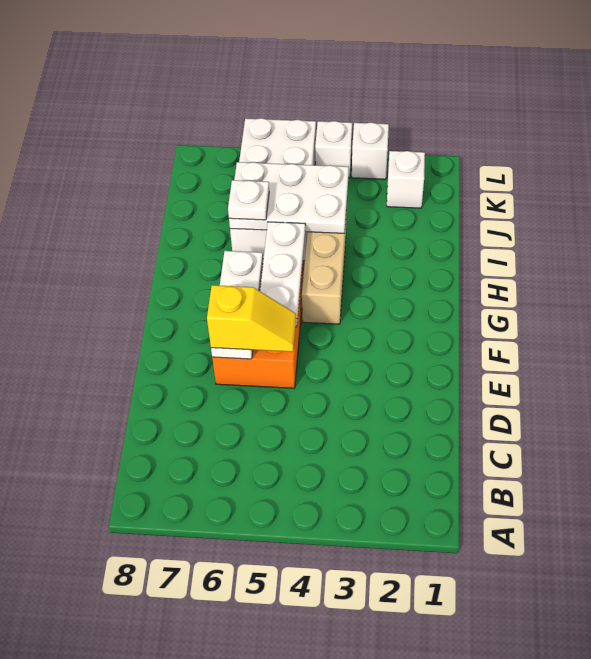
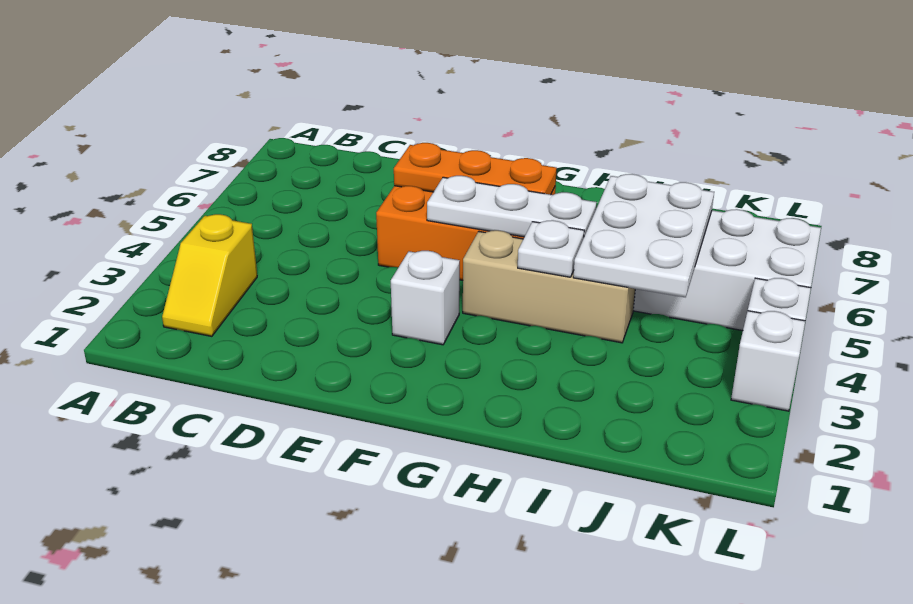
yellow 1x2 slope [207,285,296,352] -> yellow 1x2 slope moved to [162,214,257,336]
white 1x3 plate [211,251,263,359] -> orange 1x3 plate [394,143,557,195]
white 1x1 plate [228,180,269,220] -> white 1x1 plate moved to [518,220,584,277]
white 1x1 brick [387,151,425,208] -> white 1x1 brick moved to [391,251,460,345]

